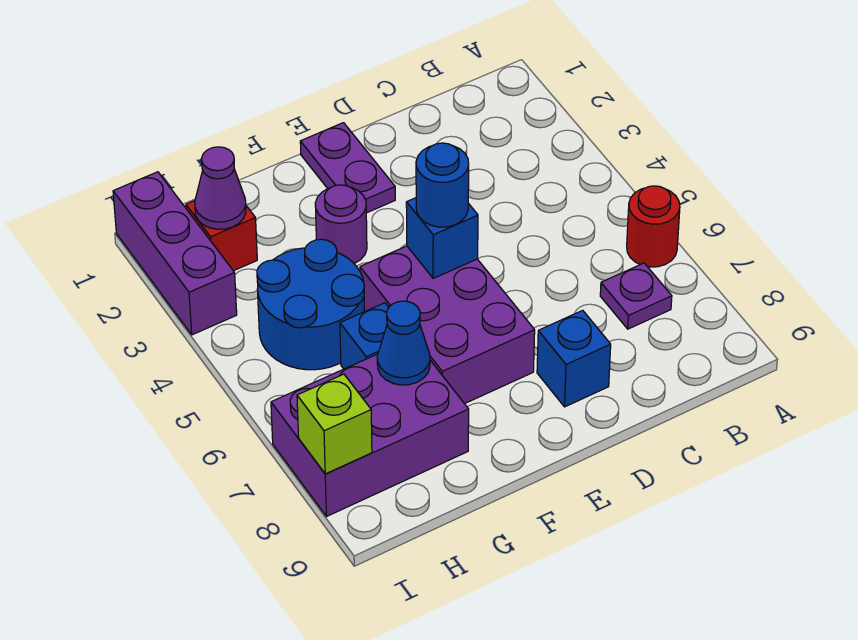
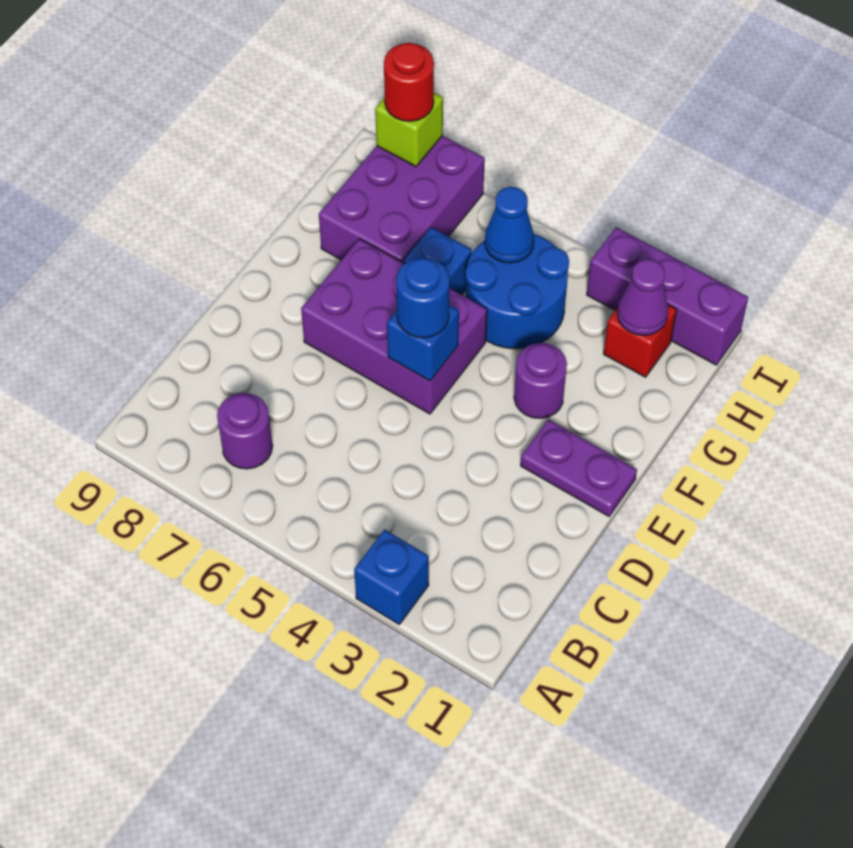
red 1x1 round brick [627,186,680,267] -> red 1x1 round brick moved to [384,43,434,121]
purple 1x1 plate [600,263,672,329] -> purple 1x1 round brick [217,393,273,469]
blue 1x1 brick [537,310,611,407] -> blue 1x1 brick moved to [354,530,429,624]
blue 1x1 cone [377,301,430,385] -> blue 1x1 cone moved to [485,187,534,263]

